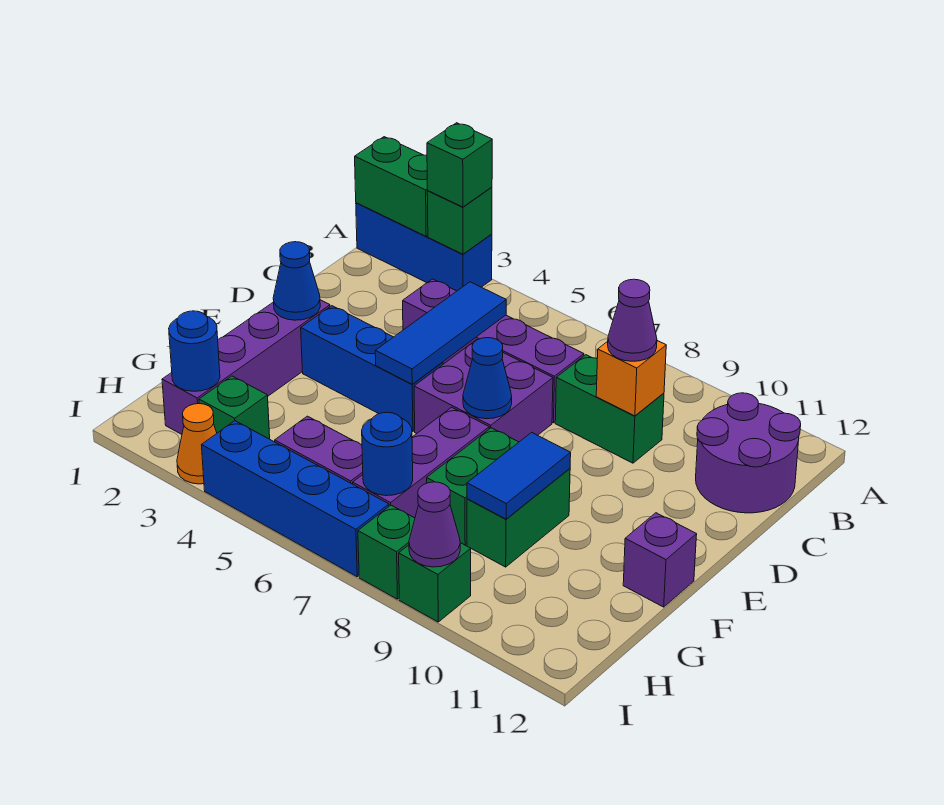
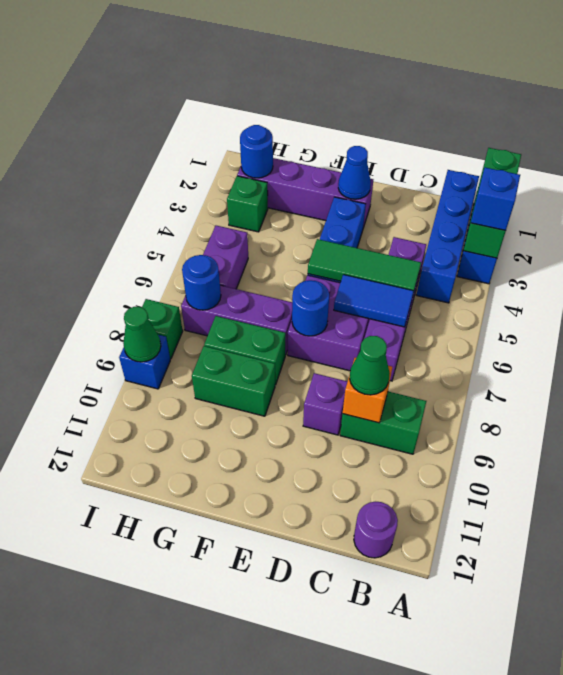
green 1x1 brick [427,123,492,207] -> blue 1x1 brick [471,168,520,231]
purple 2x2 round brick [696,393,801,513] -> purple 1x1 round brick [354,502,398,558]
blue 1x3 tile [375,282,506,384] -> green 1x3 tile [308,239,421,293]
green 1x2 brick [555,355,664,463] -> green 1x2 brick turned to [340,392,426,454]
purple 1x1 cone [608,279,657,361] -> green 1x1 cone [350,336,390,395]
blue 1x1 cone [463,338,512,419] -> blue 1x1 round brick [292,280,329,336]
blue 1x2 tile [467,432,571,519] -> blue 1x2 tile moved to [334,275,414,327]
purple 1x1 brick [623,513,697,607] -> purple 1x1 brick moved to [303,373,348,435]
orange 1x1 cone [177,404,217,484] -> none
blue 1x4 brick [202,421,389,577] -> blue 1x4 brick moved to [417,170,479,303]
green 1x1 brick [399,543,471,622] -> blue 1x1 brick [119,335,170,389]
purple 1x1 cone [409,482,460,567] -> green 1x1 cone [123,307,161,362]

